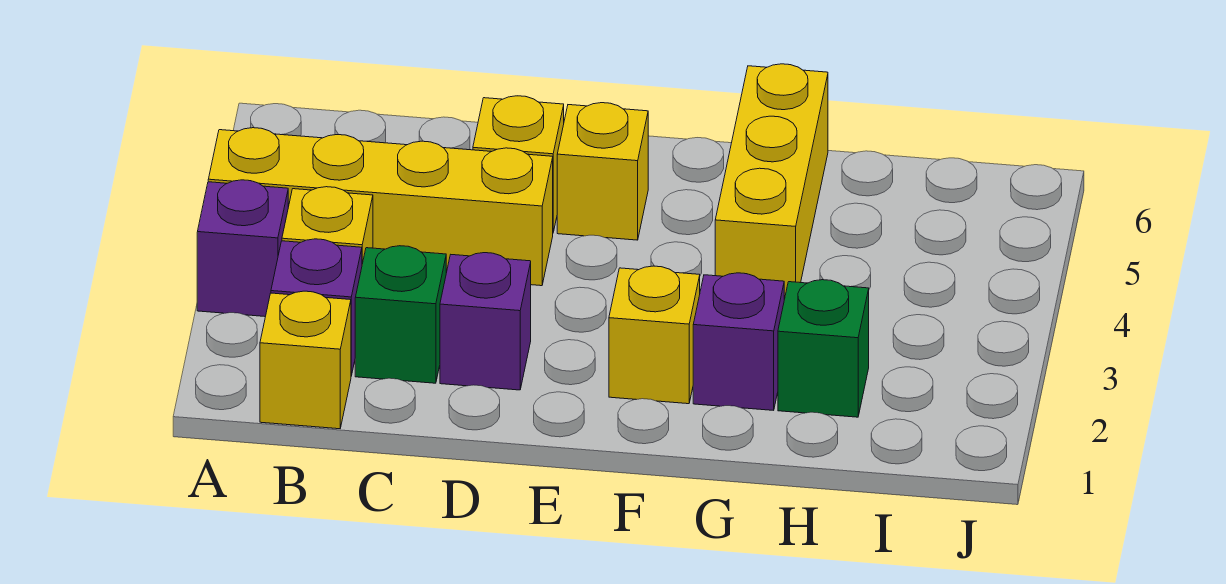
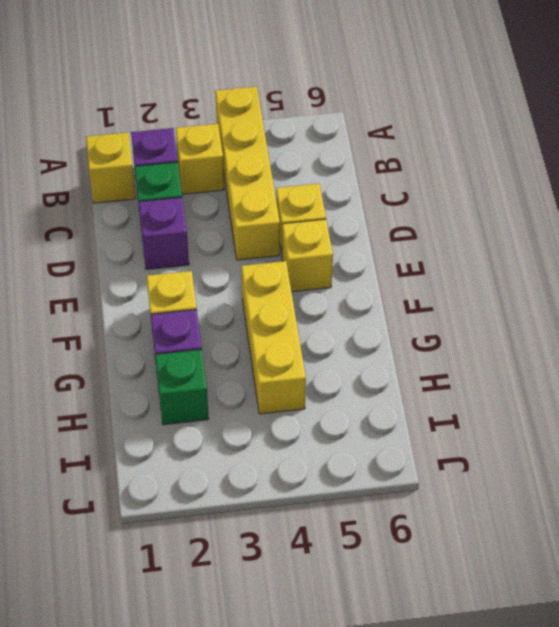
purple 1x1 brick [197,180,288,317] -> none
yellow 1x3 brick [715,64,828,299] -> yellow 1x3 brick turned to [241,261,306,414]

